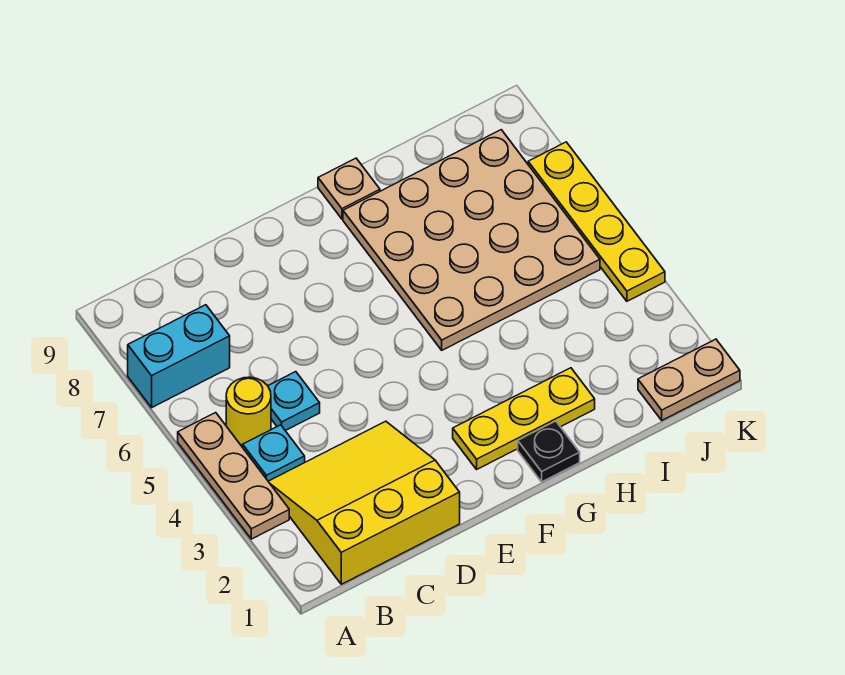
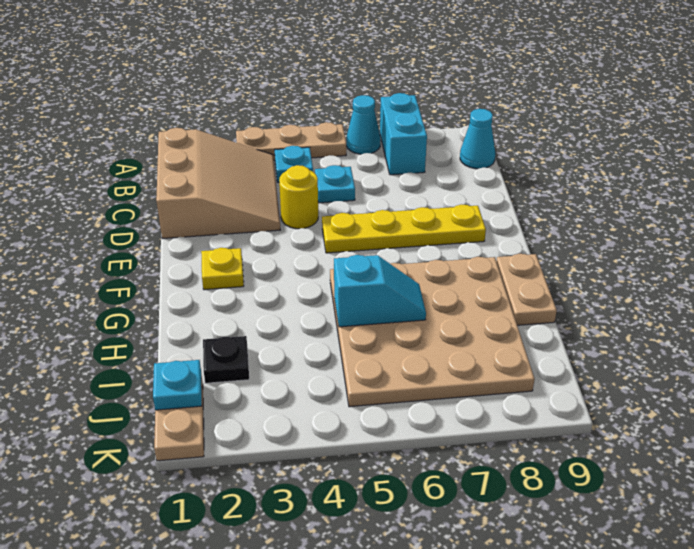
none -> cyan 1x1 cone [346,95,381,154]
yellow 3x3 slope [268,421,460,584] -> tan 3x3 slope [156,128,280,239]
yellow 1x1 round brick [226,377,271,445] -> yellow 1x1 round brick moved to [279,165,318,229]
none -> cyan 1x1 cone [460,109,495,169]
yellow 1x3 plate [453,368,595,469] -> yellow 1x1 plate [201,248,244,290]
black 1x1 plate [518,421,580,482] -> black 1x1 plate moved to [203,336,249,383]
tan 1x1 plate [318,158,380,219] -> tan 1x2 plate [496,254,557,325]
none -> cyan 1x2 slope [334,255,426,327]
none -> cyan 1x1 plate [153,360,202,410]
yellow 1x4 plate [528,142,665,301] -> yellow 1x4 plate moved to [322,204,486,253]

